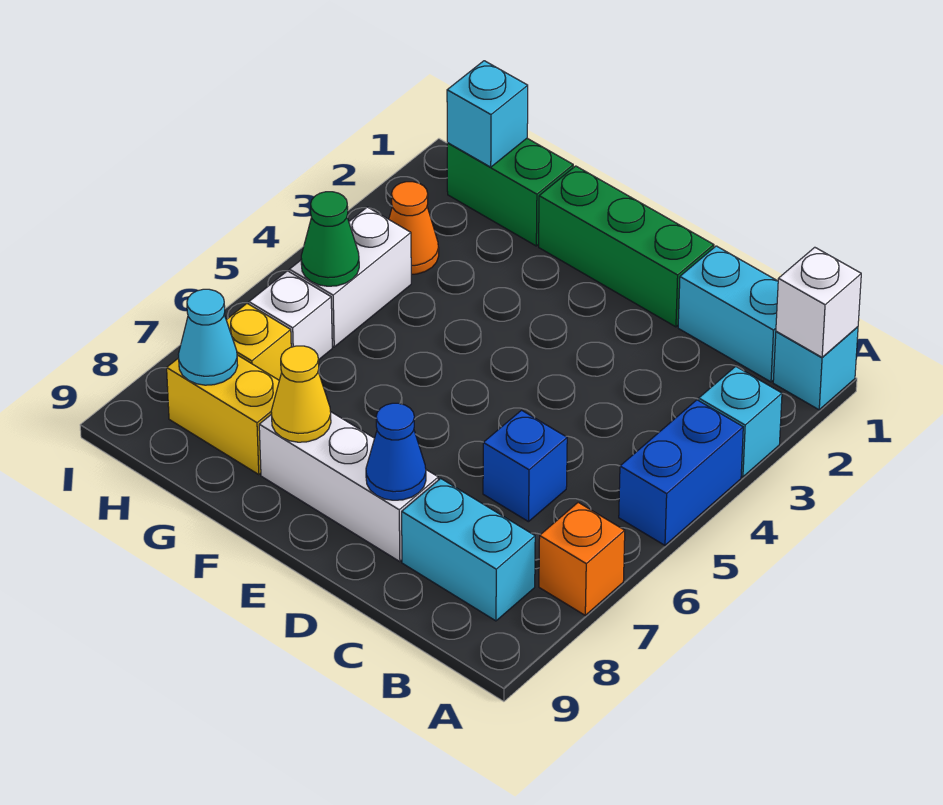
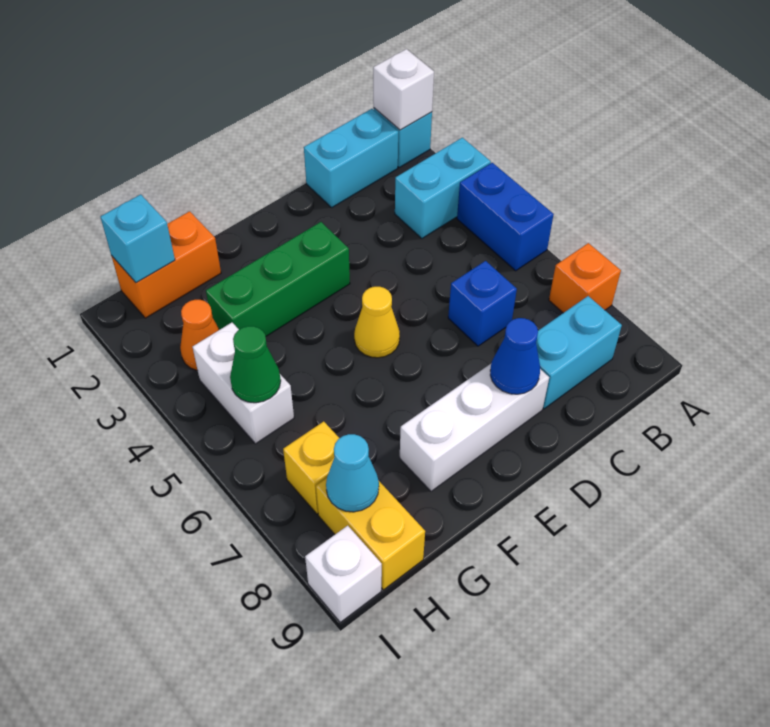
cyan 1x1 brick [699,366,782,477] -> cyan 1x2 brick [395,138,491,238]
green 1x3 brick [539,166,714,327] -> green 1x3 brick moved to [206,222,350,336]
yellow 1x1 cone [271,346,331,442] -> yellow 1x1 cone moved to [354,287,400,358]
green 1x2 brick [447,138,573,246] -> orange 1x2 brick [112,211,221,318]
yellow 1x2 brick [167,355,279,474] -> yellow 1x2 brick turned to [316,478,425,590]
white 1x1 brick [249,271,332,360] -> white 1x1 brick moved to [305,526,382,622]

